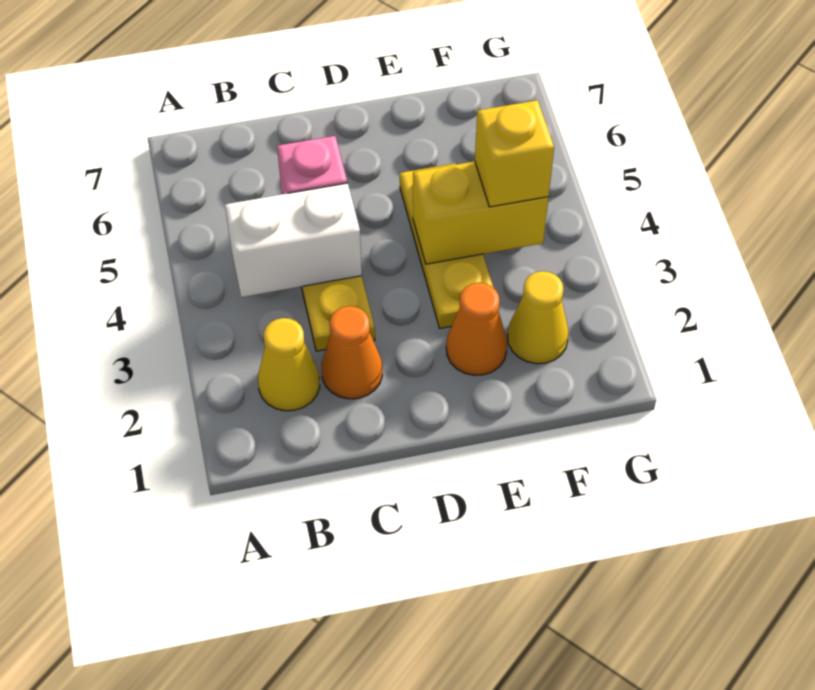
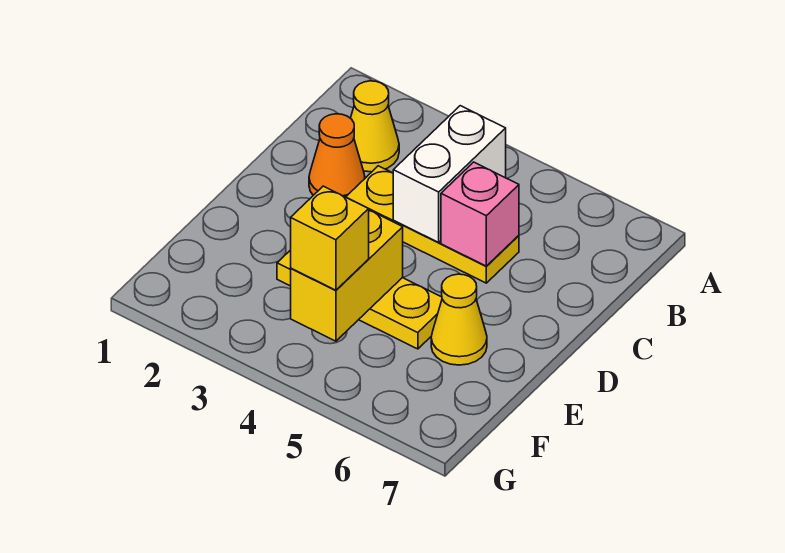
orange 1x1 cone [446,283,507,375] -> none
yellow 1x1 cone [508,271,569,364] -> yellow 1x1 cone moved to [431,274,487,365]

